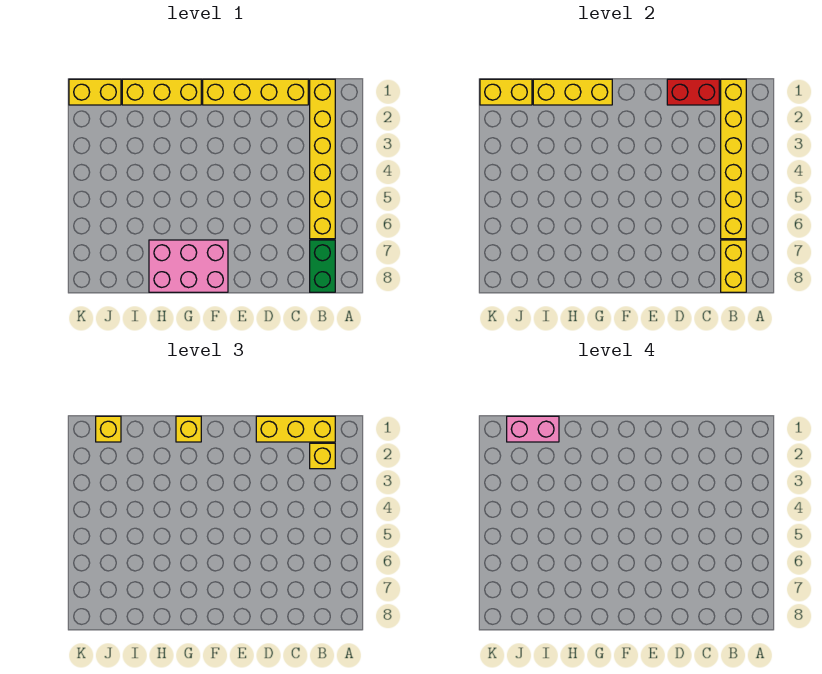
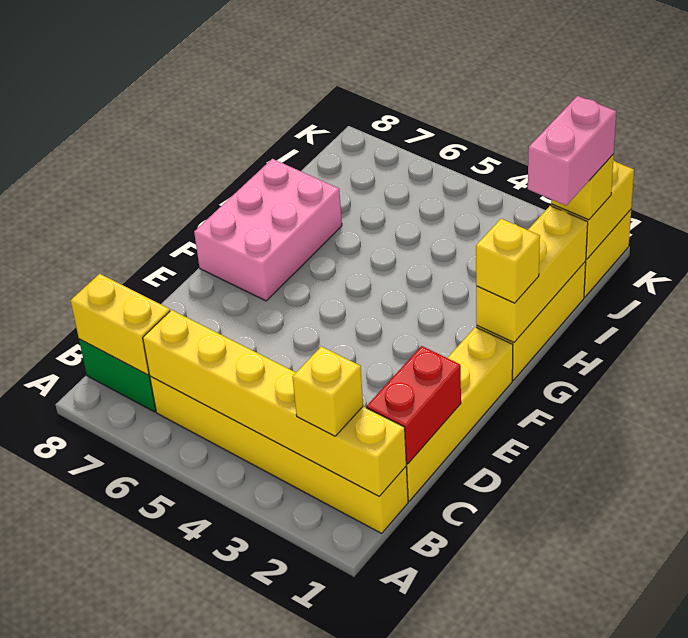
yellow 1x3 brick [256,416,335,442] -> none

